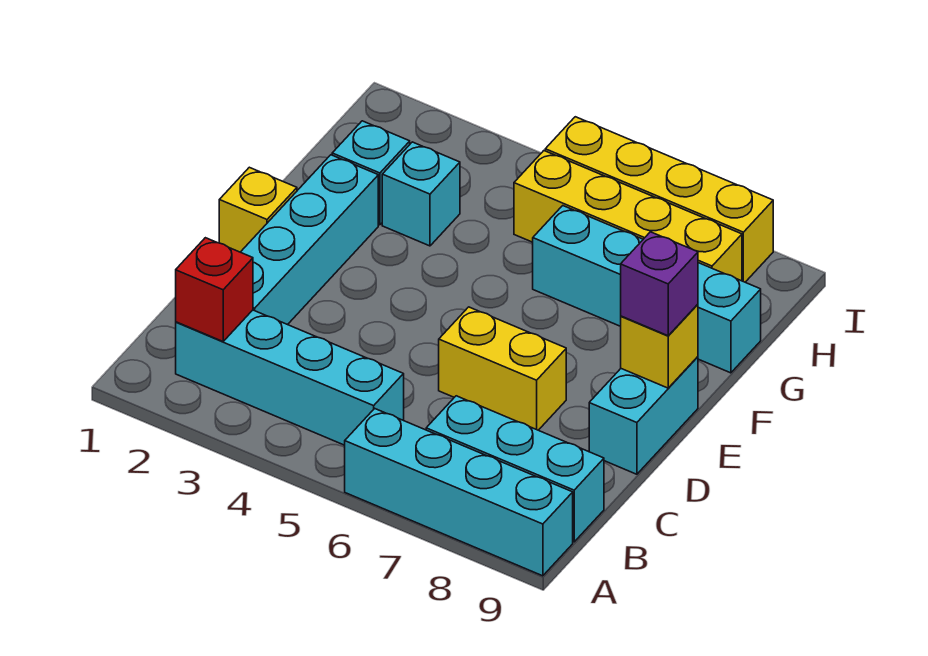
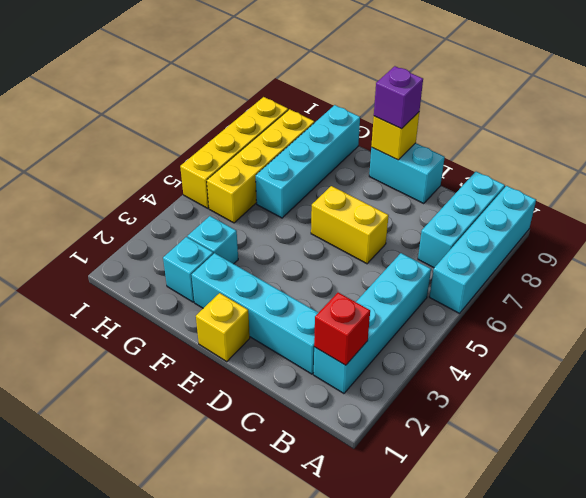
yellow 1x2 brick [439,307,566,430] -> yellow 1x2 brick turned to [311,186,389,264]

